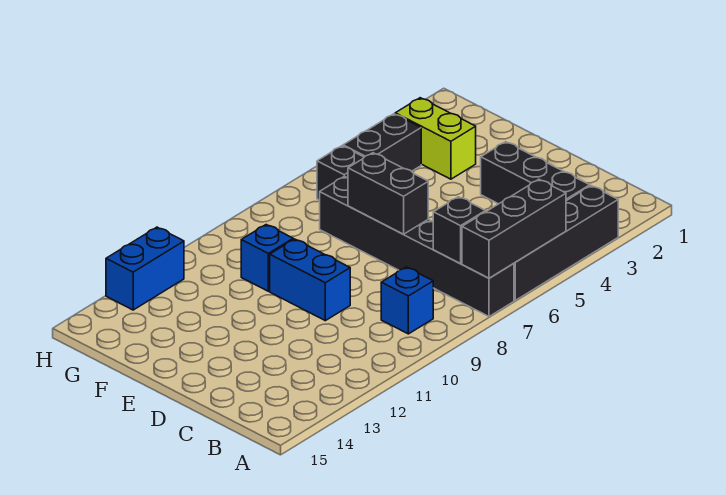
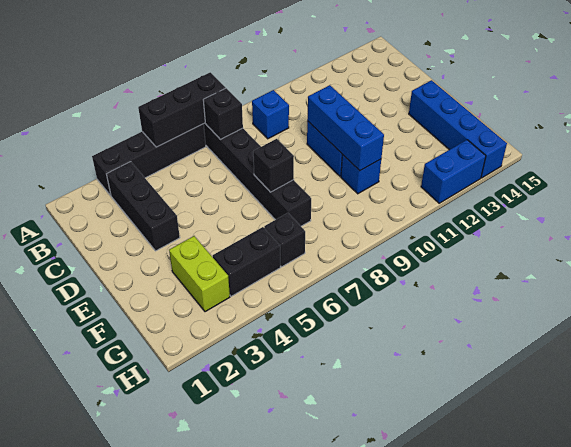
black 1x2 brick [348,153,428,234] -> black 1x1 brick [253,139,294,192]
none -> blue 1x3 brick [307,85,384,171]
none -> blue 1x4 brick [409,80,507,178]

